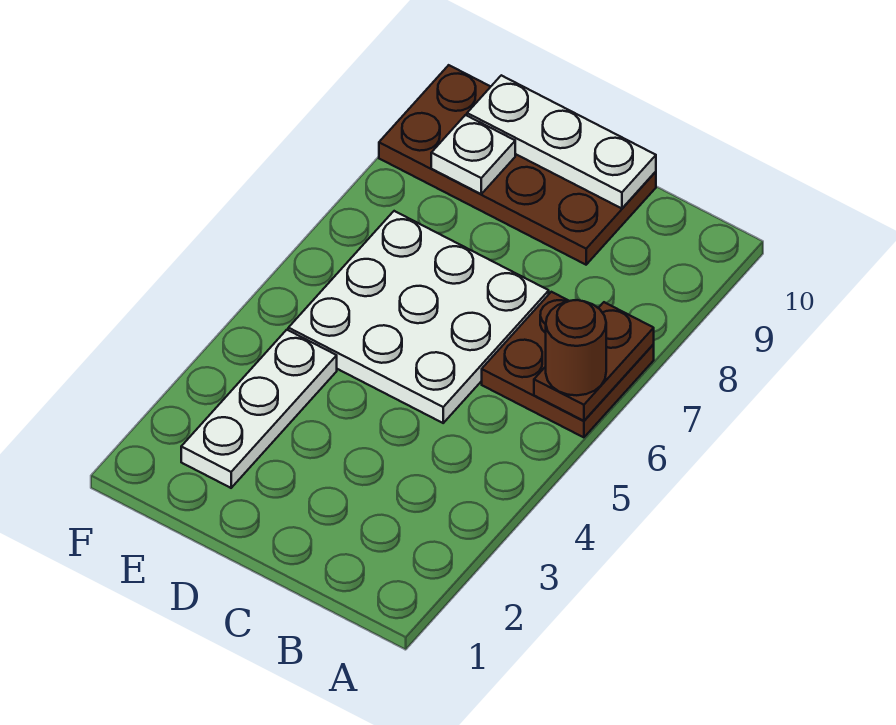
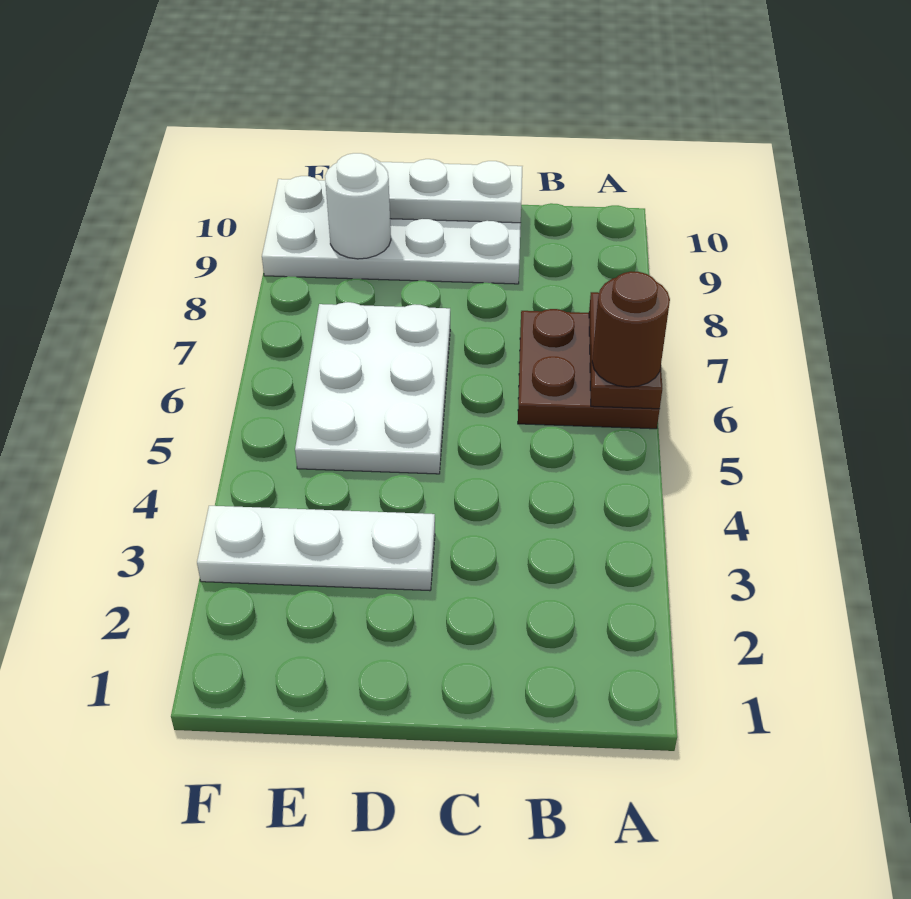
white 3x3 plate [288,211,549,423] -> white 2x3 plate [295,302,450,474]
brown 2x4 plate [379,65,656,265] -> white 2x4 plate [262,176,521,284]
white 1x3 plate [181,330,337,488] -> white 1x3 plate turned to [197,506,435,591]
white 1x1 plate [431,115,515,194] -> white 1x1 round brick [325,153,391,259]

